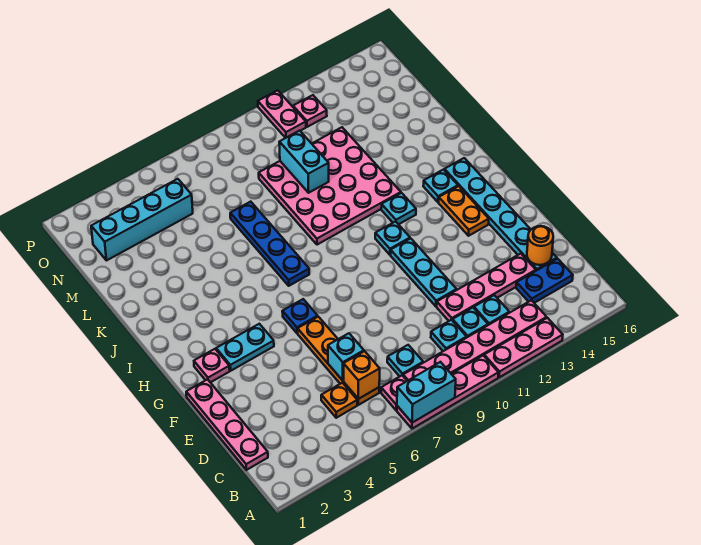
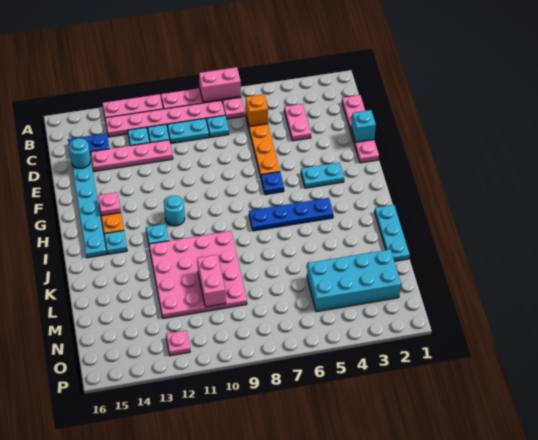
cyan 1x2 brick [397,362,456,423] -> pink 1x2 brick [199,67,241,102]
orange 1x1 plate [321,383,357,418] -> none
cyan 1x1 plate [431,320,467,351] -> cyan 1x2 plate [167,119,209,144]
cyan 1x1 brick [328,333,364,381] -> cyan 1x1 brick moved to [351,110,376,142]
orange 1x1 round brick [527,226,553,265] -> cyan 1x1 round brick [69,138,91,168]
cyan 1x3 plate [391,238,457,306] -> cyan 1x3 plate moved to [375,205,410,261]
pink 1x1 plate [194,349,230,383] -> pink 1x1 plate moved to [98,192,121,216]
cyan 1x1 plate [375,221,410,255] -> cyan 1x1 round brick [164,196,185,226]
blue 1x4 plate [230,202,309,286] -> blue 1x4 plate turned to [249,198,333,231]
cyan 1x2 brick [279,131,329,193] -> pink 1x2 brick [197,255,226,307]
cyan 1x4 brick [91,179,193,261] -> cyan 2x4 brick [307,249,401,312]
pink 1x2 plate [258,90,306,138] -> pink 1x2 plate moved to [284,104,311,141]

